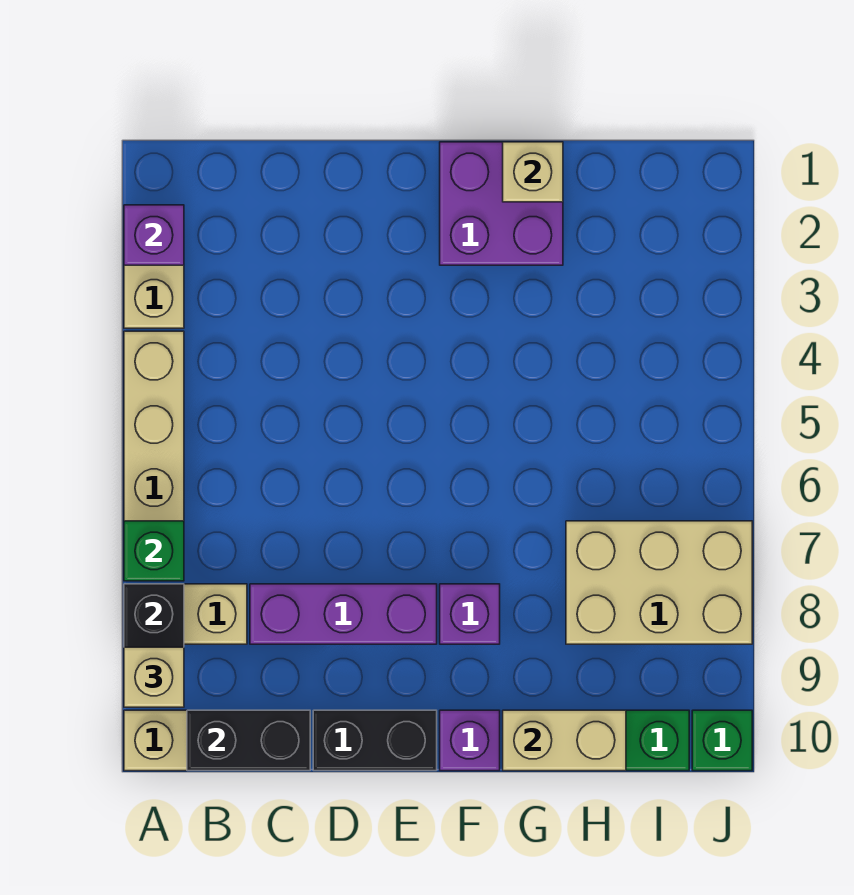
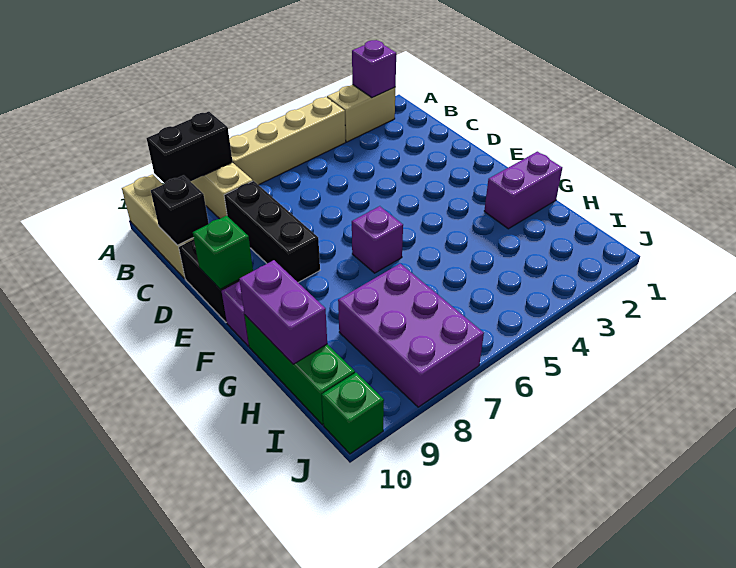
green 1x1 brick [124,521,184,581] -> green 1x1 brick moved to [193,215,253,289]
tan 1x1 brick [124,647,184,707] -> none
black 1x2 brick [187,710,310,771] -> black 1x1 brick [151,175,209,245]
purple 1x3 brick [250,584,437,644] -> black 1x3 brick [224,181,320,282]
purple 2x2 brick [440,142,563,265] -> purple 1x2 brick [484,152,562,229]
purple 1x1 brick [440,584,500,644] -> purple 1x1 brick moved to [352,206,403,273]
tan 1x1 brick [503,142,563,202] -> none
tan 1x2 brick [503,710,626,771] -> purple 1x2 brick [239,260,327,364]
tan 2x3 brick [566,521,752,644] -> purple 2x3 brick [338,264,484,407]

